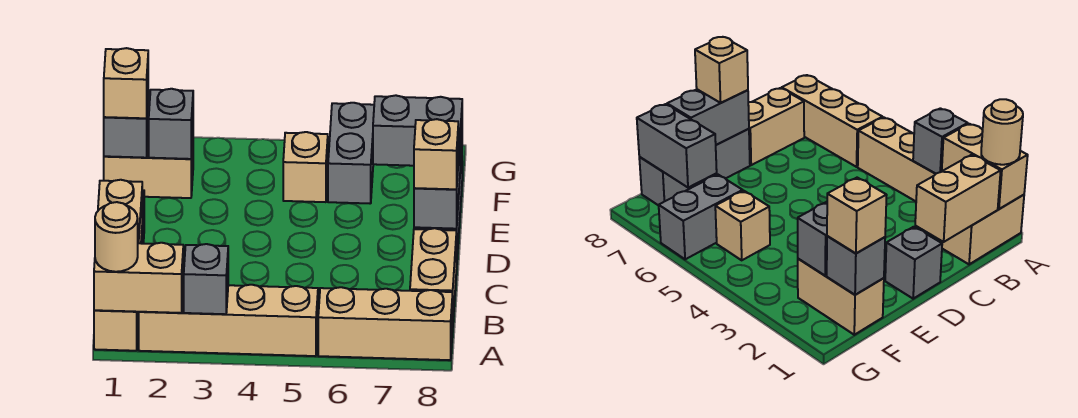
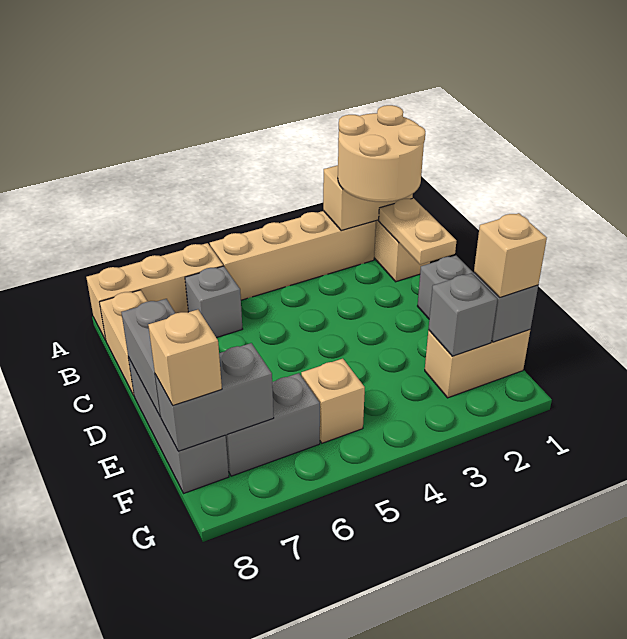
tan 1x1 round brick [95,202,138,272] -> tan 2x2 round brick [338,105,426,202]
grey 1x1 brick [184,244,228,314] -> grey 1x1 brick moved to [185,266,242,338]
tan 1x2 brick [98,180,142,243] -> tan 1x2 plate [379,198,456,265]
tan 1x1 brick [414,119,458,189] -> tan 1x1 brick moved to [148,310,222,405]
grey 1x2 brick [328,103,374,204] -> grey 1x2 brick turned to [225,373,320,476]

